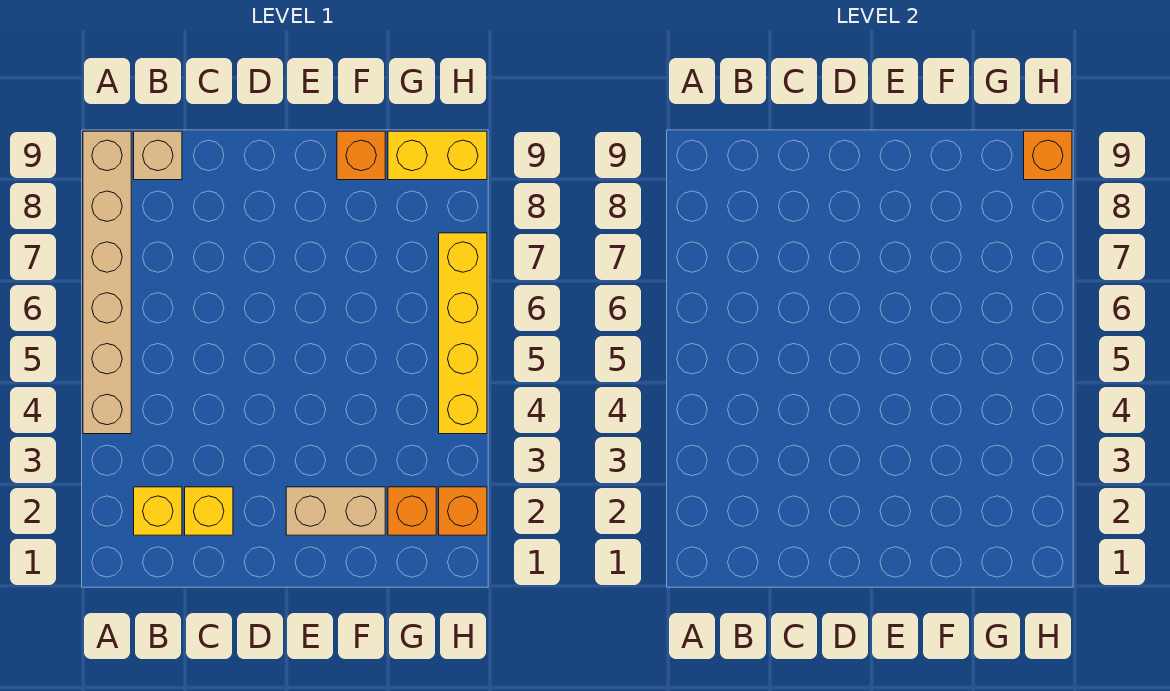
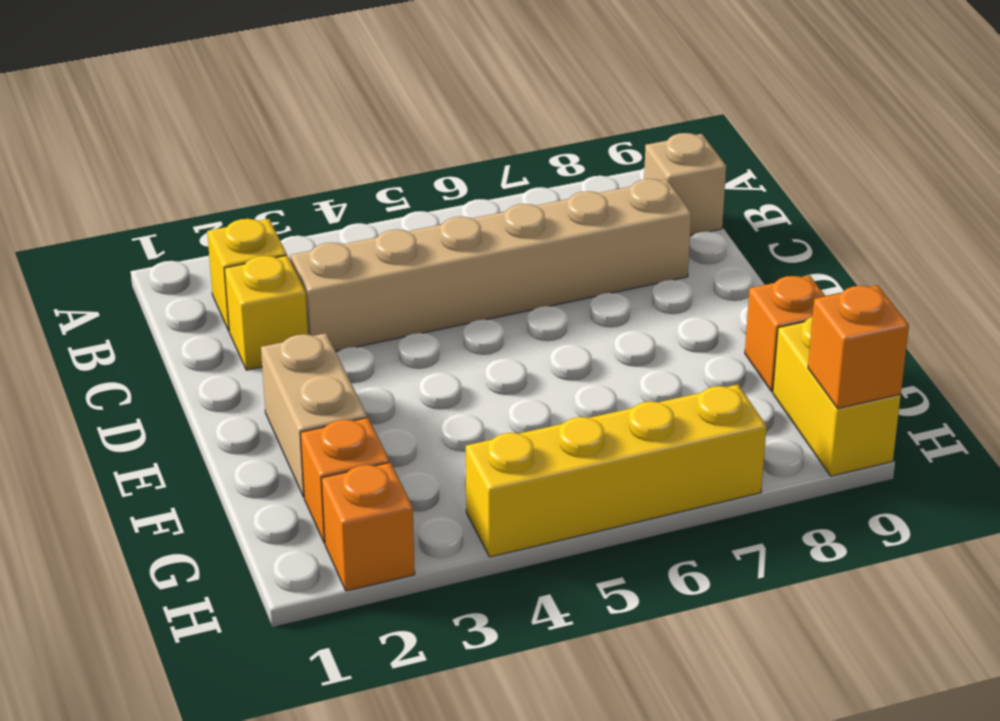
tan 1x6 brick [83,131,131,434] -> tan 1x6 brick moved to [291,179,691,351]

